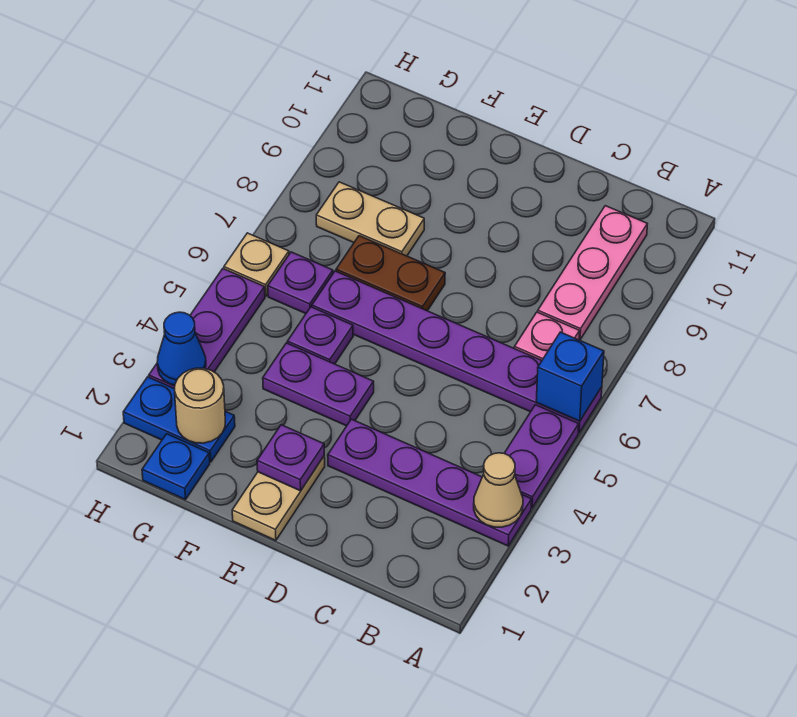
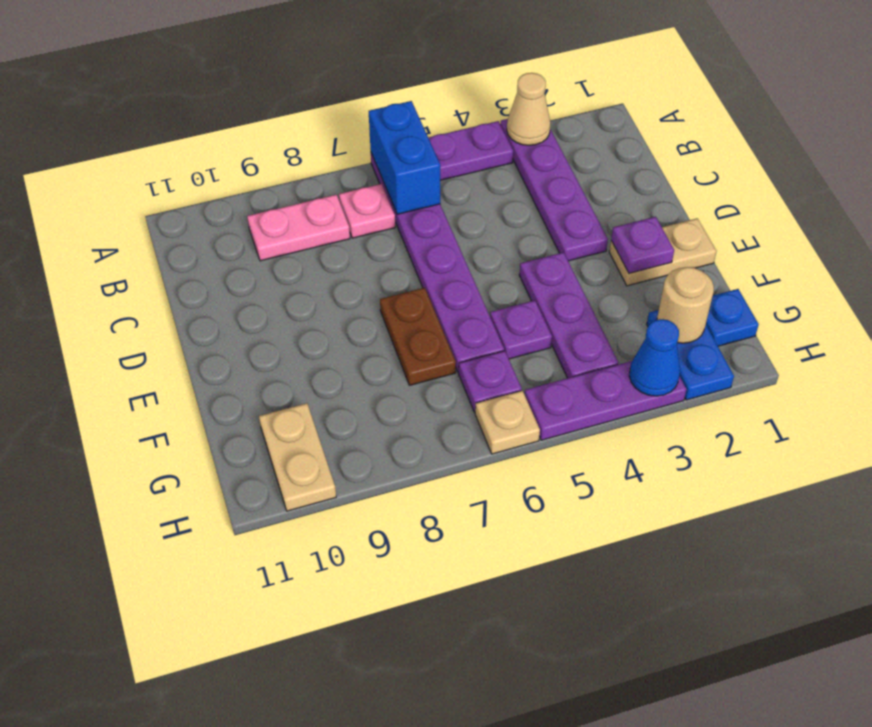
blue 1x1 brick [536,332,604,421] -> blue 1x2 brick [369,101,440,214]
pink 1x3 plate [538,206,647,340] -> pink 1x2 plate [247,195,350,261]
purple 1x2 plate [263,343,374,426] -> purple 1x3 plate [519,252,618,378]
tan 1x2 plate [316,182,424,256] -> tan 1x2 plate moved to [259,403,336,511]

